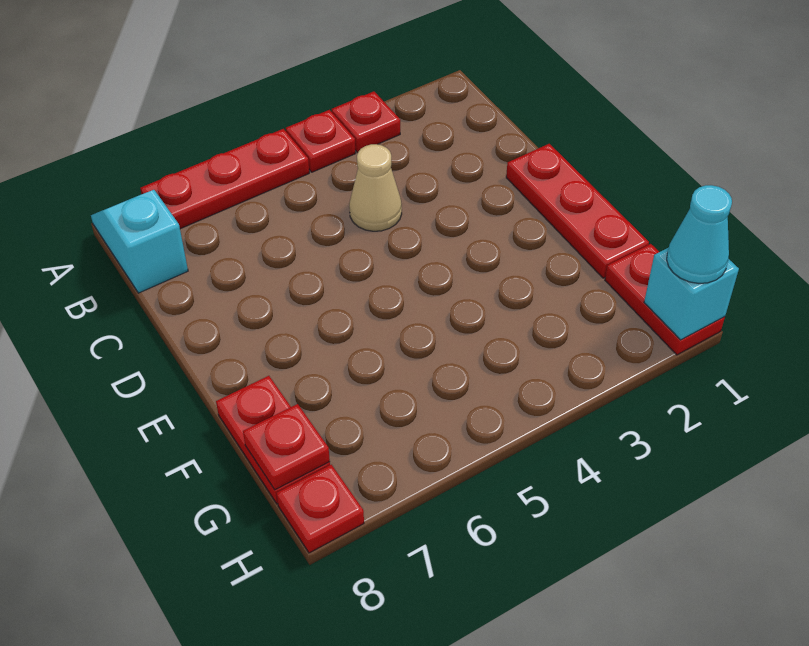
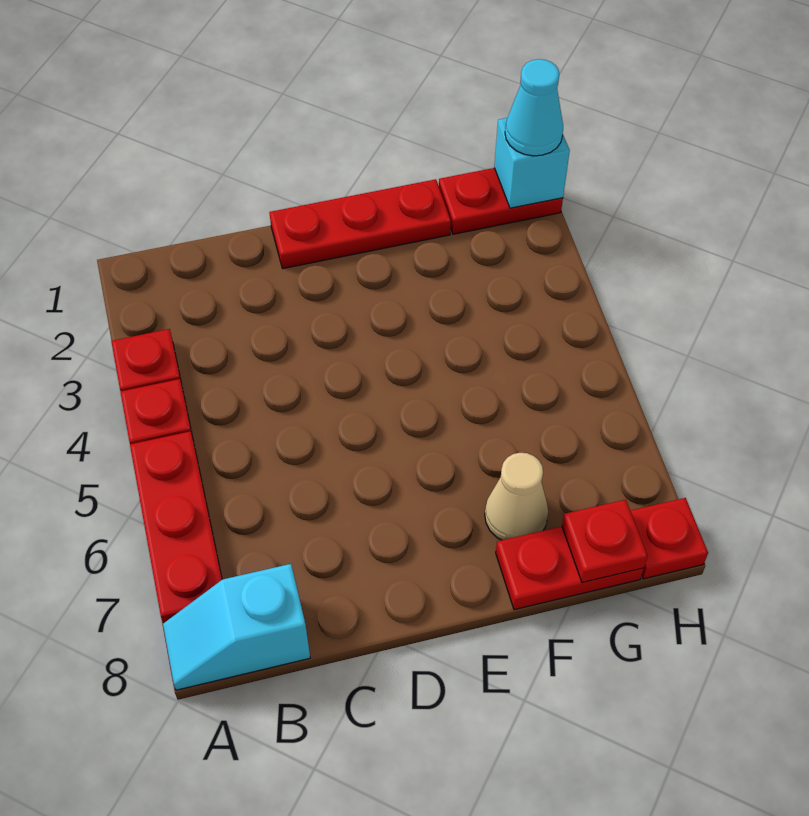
tan 1x1 cone [349,144,402,231] -> tan 1x1 cone moved to [485,453,548,540]

